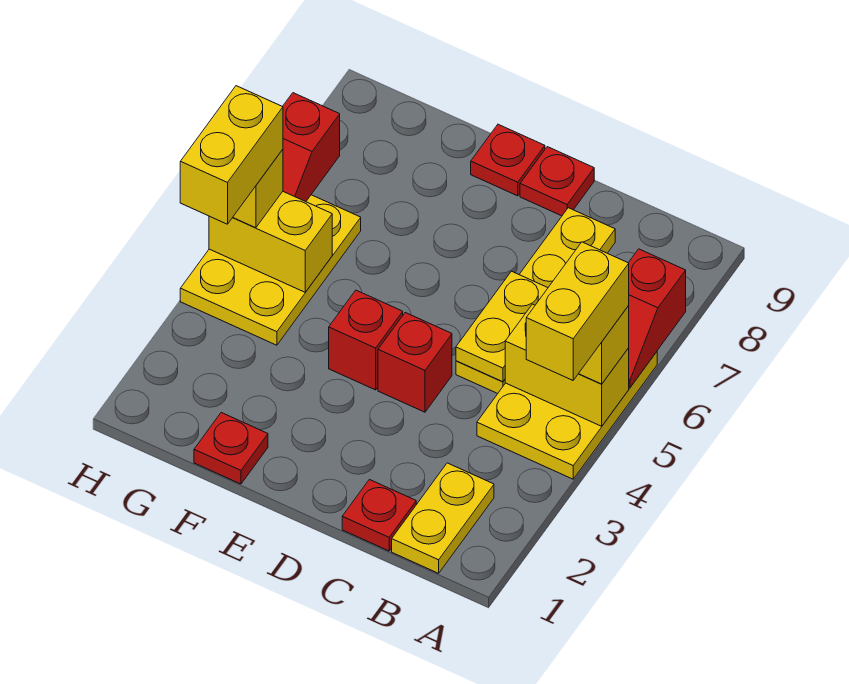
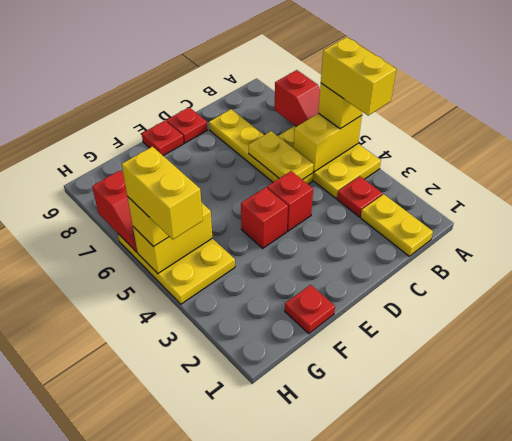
red 1x1 plate [342,480,416,551] -> red 1x1 plate moved to [337,176,382,217]

